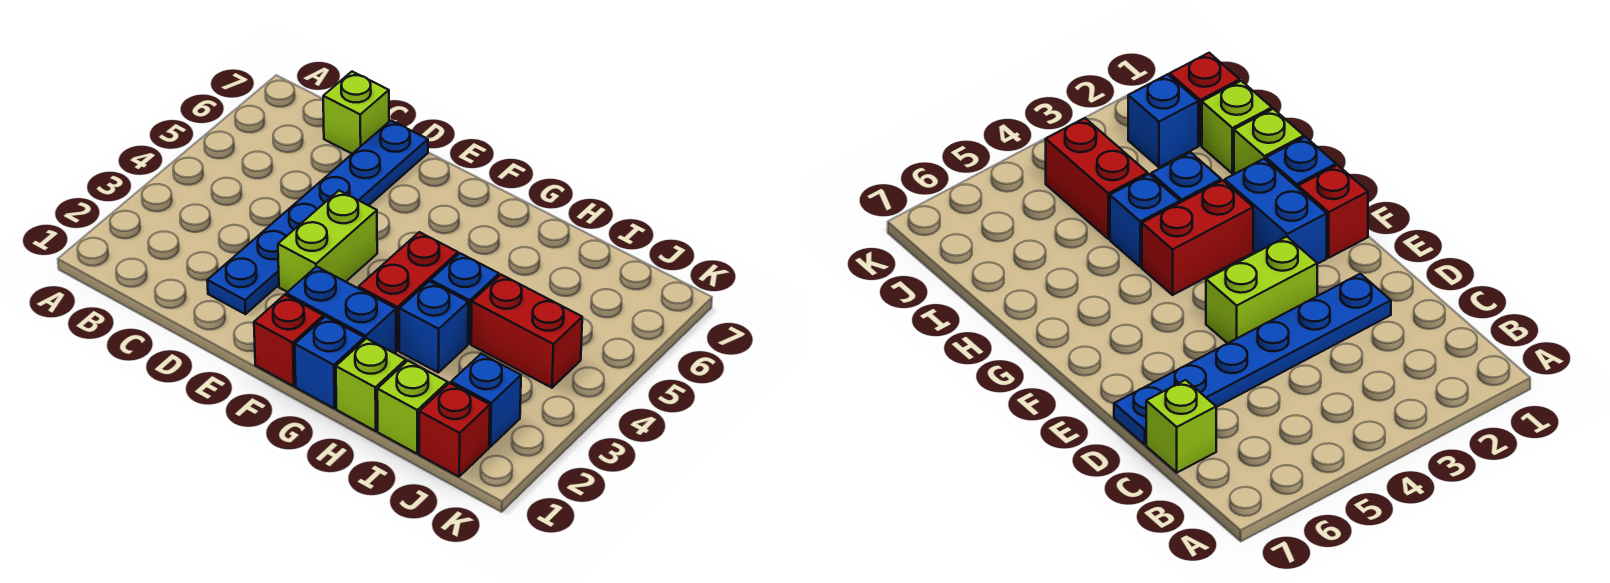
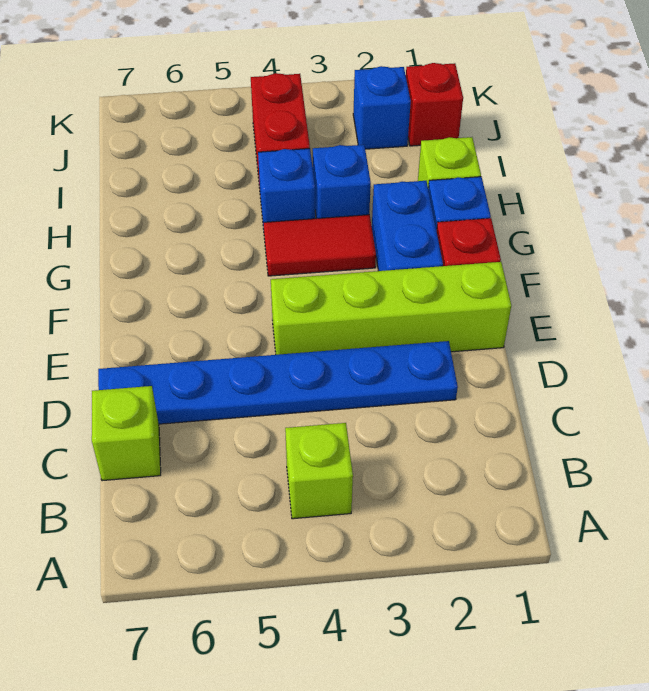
lime 1x2 brick [278,191,377,292] -> lime 1x4 brick [271,262,511,355]
red 1x2 brick [359,232,458,351] -> red 1x2 tile [264,215,376,276]
lime 1x1 brick [377,361,448,454] -> lime 1x1 brick moved to [285,423,353,519]

